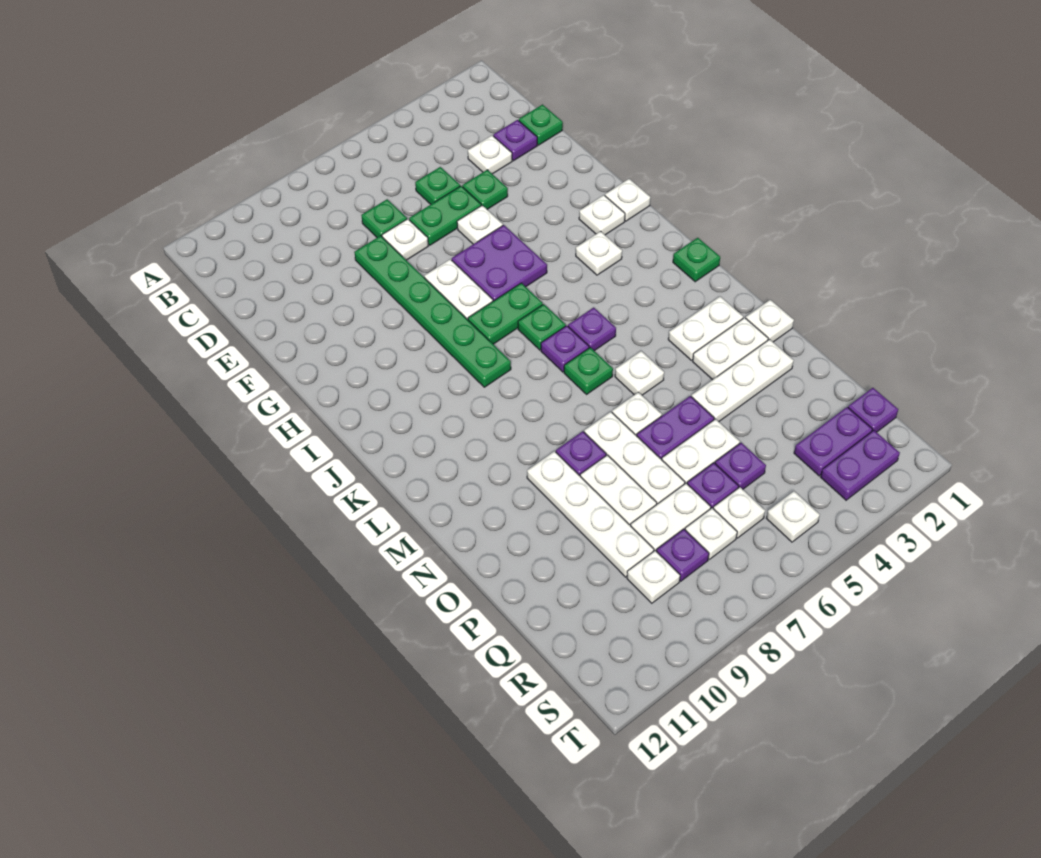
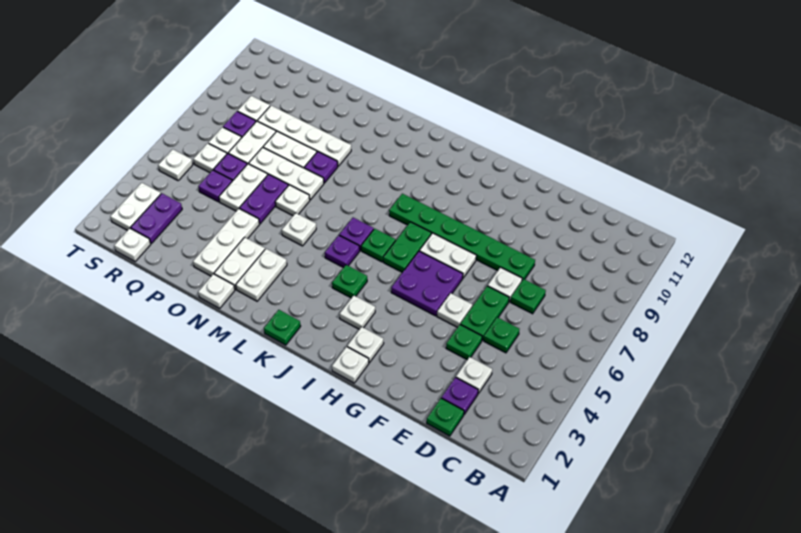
green 1x1 plate [564,348,613,394] -> green 1x1 plate moved to [332,265,367,298]
purple 1x1 plate [848,388,898,432] -> white 1x1 plate [114,228,151,261]
purple 1x2 plate [821,430,900,500] -> white 1x2 plate [110,183,161,230]

